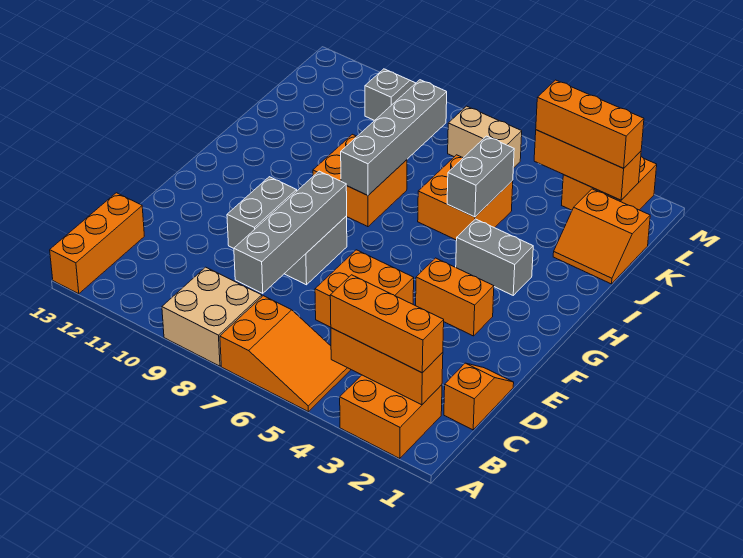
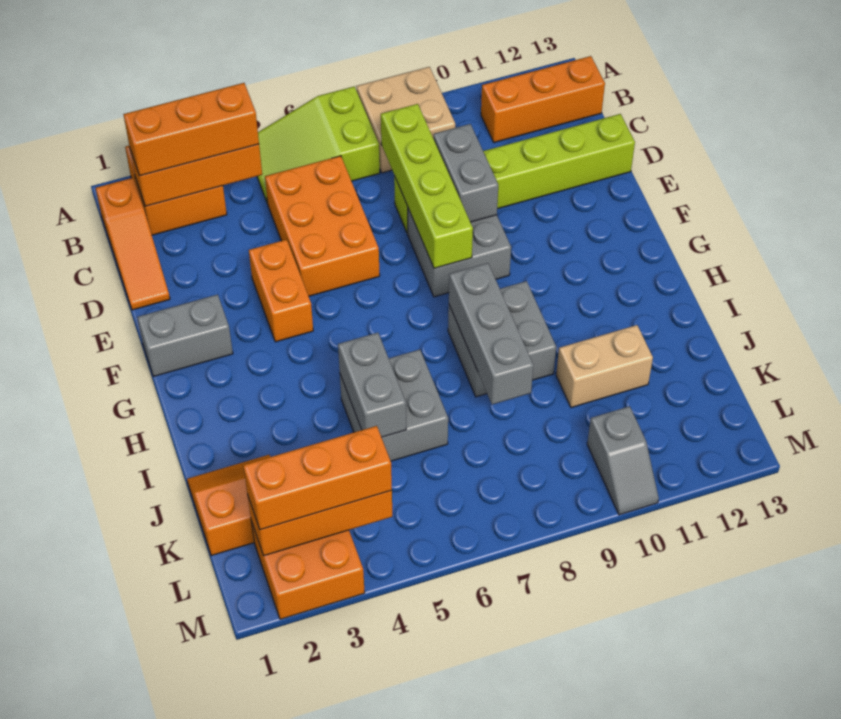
orange 2x3 slope [220,296,351,412] -> lime 2x3 slope [257,86,380,204]
orange 1x3 brick [50,193,144,294] -> orange 1x3 brick turned to [481,56,605,142]
orange 1x2 slope [444,363,514,430] -> orange 1x3 slope [96,178,170,310]
grey 1x4 brick [234,171,347,293] -> lime 1x4 brick [381,104,473,268]
orange 2x2 brick [315,250,414,327] -> orange 2x3 brick [265,156,380,296]
none -> lime 1x6 brick [394,114,635,234]
orange 1x2 brick [416,258,494,336] -> orange 1x2 brick turned to [249,240,313,342]
grey 1x2 brick [456,219,533,295] -> grey 1x2 brick moved to [137,294,233,376]
orange 2x2 brick [313,134,407,227] -> grey 2x2 brick [448,281,556,397]
grey 1x4 brick [341,80,447,195] -> grey 1x3 brick [449,263,533,405]
orange 2x2 brick [418,155,513,240] -> grey 2x2 brick [340,350,448,461]
tan 1x2 brick [448,106,522,168] -> tan 1x2 brick moved to [556,325,653,408]

